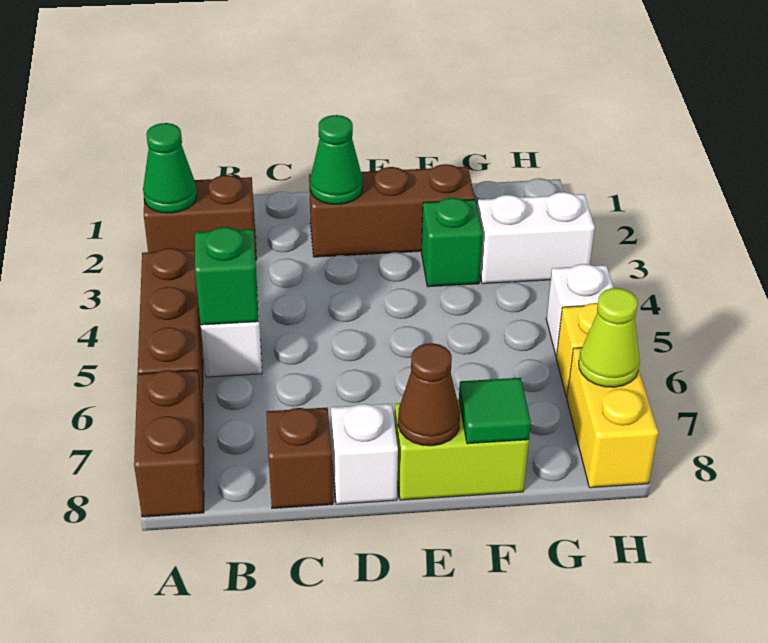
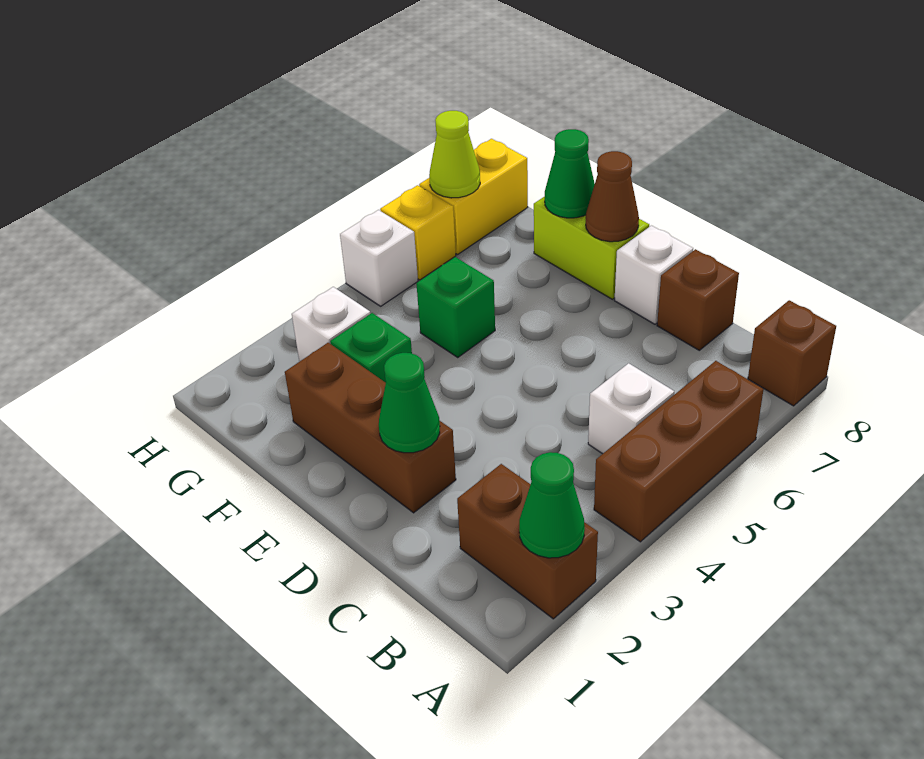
brown 1x2 brick [134,370,204,517] -> brown 1x1 brick [748,300,836,406]
green 1x1 brick [195,227,259,325] -> green 1x1 brick moved to [416,257,495,357]
green 1x1 tile [459,378,531,444] -> green 1x1 cone [545,129,595,218]
white 1x2 brick [477,192,595,284] -> white 1x1 brick [292,287,370,362]

